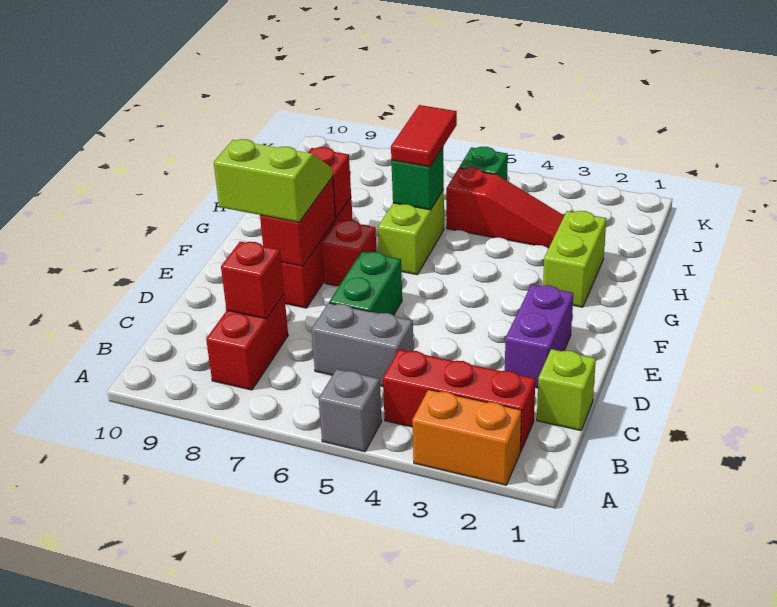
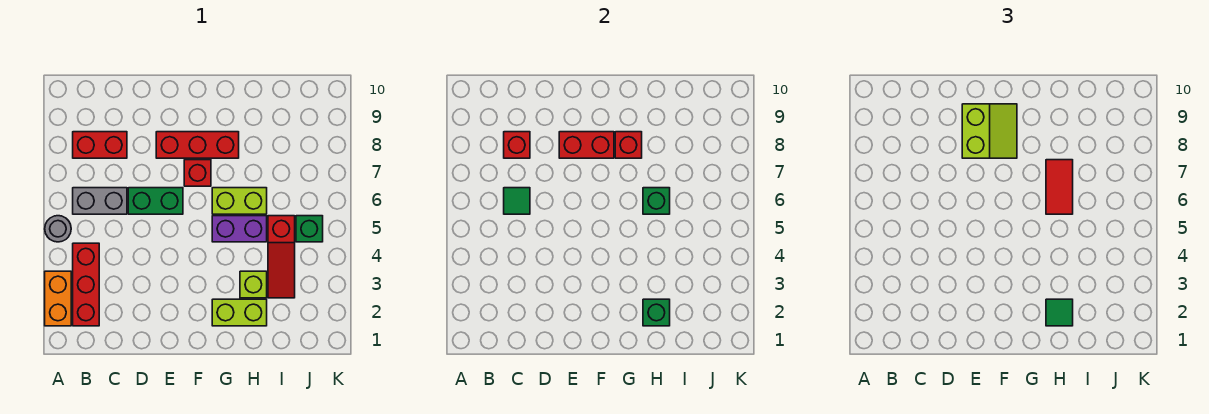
grey 1x1 brick [319,369,382,452] -> grey 1x1 round brick [45,216,71,242]
lime 1x1 brick [537,349,596,431] -> lime 1x1 brick moved to [240,271,267,298]
grey 1x2 brick [311,303,414,386] -> grey 1x2 brick turned to [73,188,127,214]
none -> green 1x1 tile [504,188,530,214]
purple 1x2 brick [505,285,573,388] -> purple 1x2 brick moved to [212,216,267,242]
none -> green 1x1 brick [643,299,670,326]
none -> green 1x1 tile [1046,299,1073,326]
red 1x2 tile [391,105,457,167] -> red 1x2 tile turned to [1046,160,1073,214]

